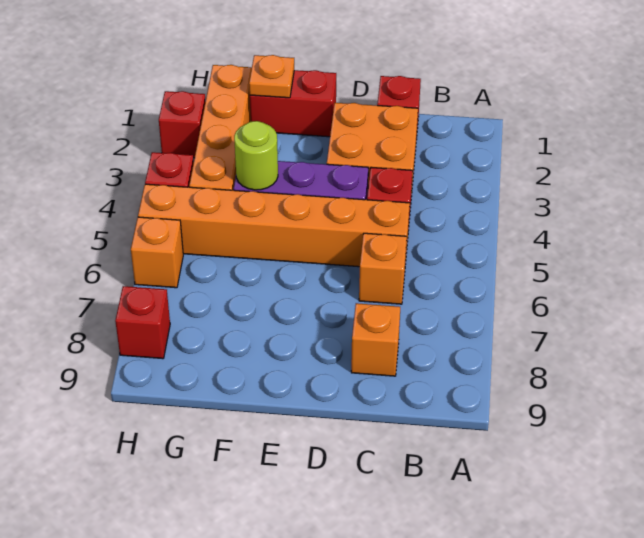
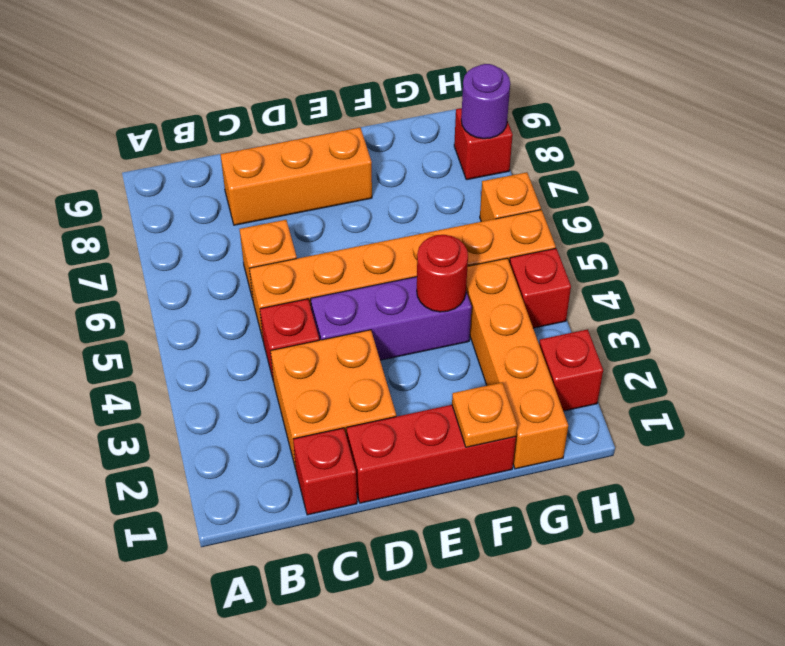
orange 1x1 brick [351,303,400,376] -> orange 1x3 brick [220,127,372,225]
red 1x2 brick [250,70,336,137] -> red 1x3 brick [347,405,516,503]
lime 1x1 round brick [234,121,278,190] -> red 1x1 round brick [417,235,468,312]
none -> purple 1x1 round brick [461,64,510,139]

